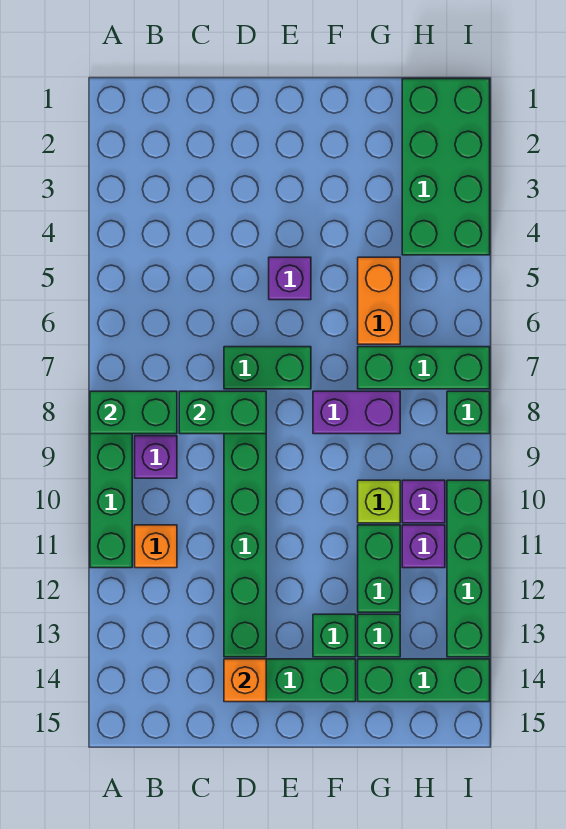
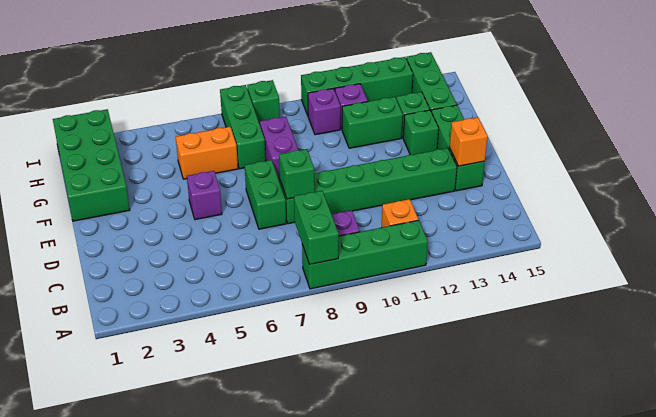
green 1x2 brick [179,391,266,434] -> green 1x1 brick [279,149,315,199]
lime 1x1 brick [358,480,400,523] -> none
green 2x4 brick [402,79,490,255] -> green 2x4 brick turned to [53,109,130,221]

